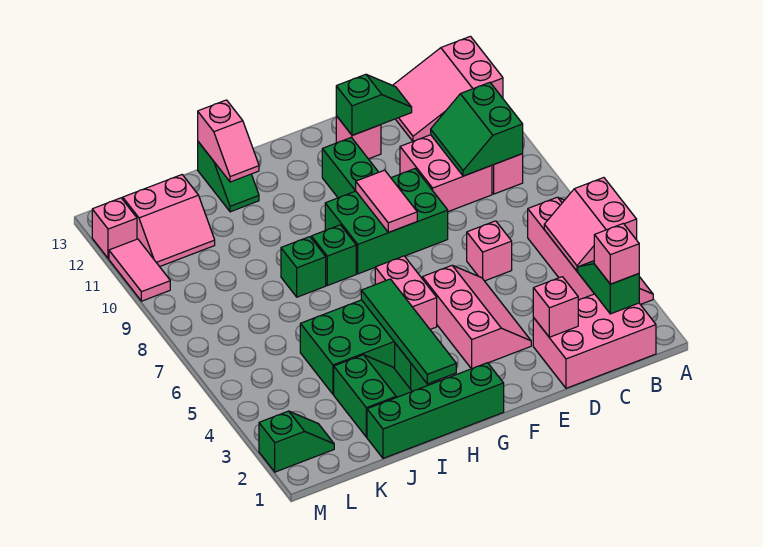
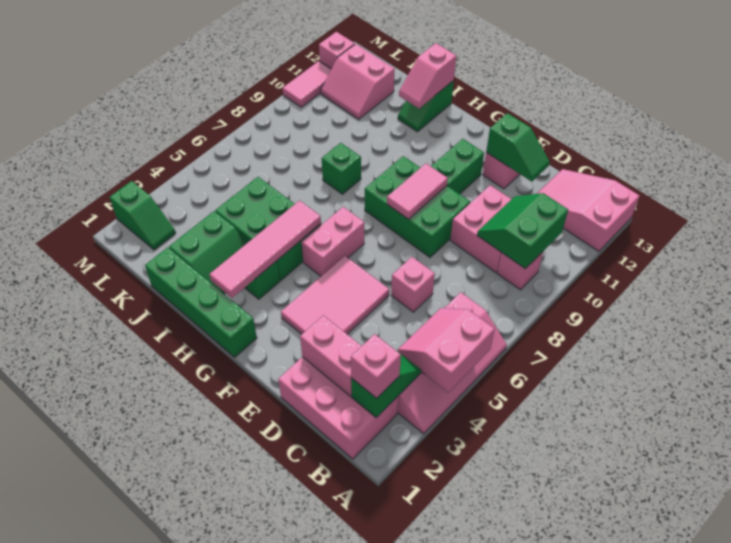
pink 1x1 brick [533,277,578,337] -> pink 1x2 brick [300,315,361,396]
pink 2x3 slope [422,266,531,369] -> pink 2x3 tile [281,256,389,334]
green 1x4 tile [361,279,456,384] -> pink 1x4 tile [210,201,321,298]
green 1x1 brick [311,225,356,286] -> none

